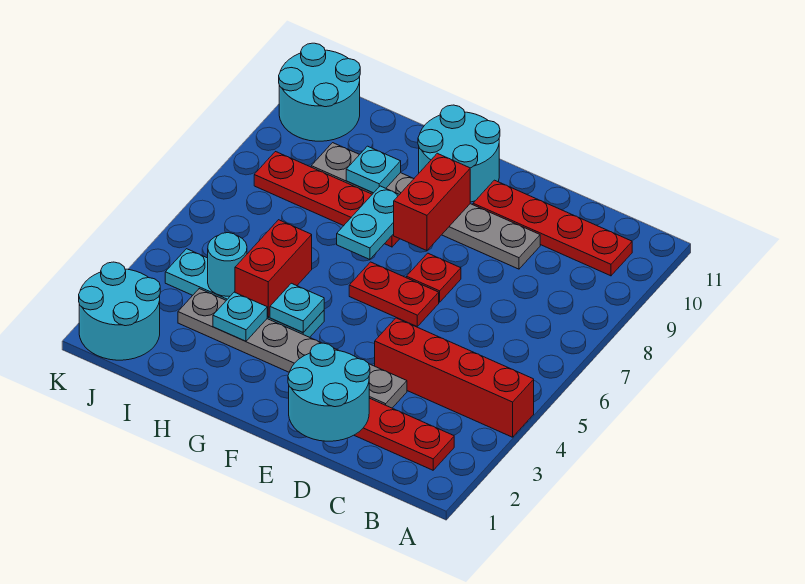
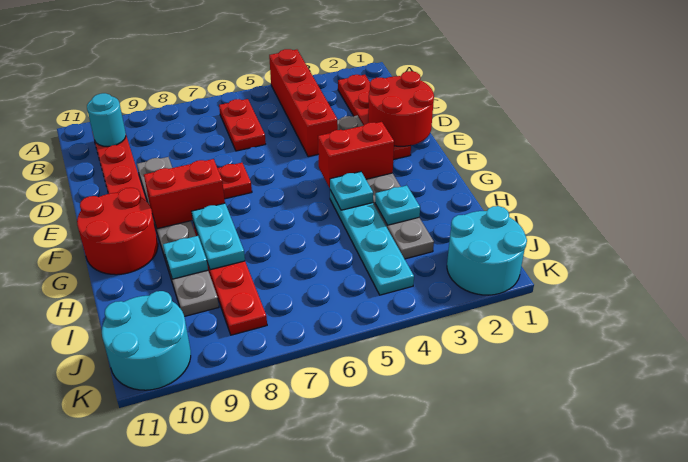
cyan 2x2 round brick [288,343,370,441] -> red 2x2 round brick [368,71,434,146]
red 1x2 plate [349,262,439,326] -> red 1x2 plate moved to [219,99,266,151]
cyan 2x2 round brick [418,105,500,202] -> red 2x2 round brick [77,188,158,275]
cyan 1x2 plate [337,186,399,259] -> cyan 1x2 plate turned to [191,203,245,270]
red 1x2 brick [235,220,312,317] -> red 1x2 brick moved to [318,122,394,188]
cyan 1x1 round brick [208,233,247,296] -> cyan 1x1 round brick moved to [87,93,126,147]

